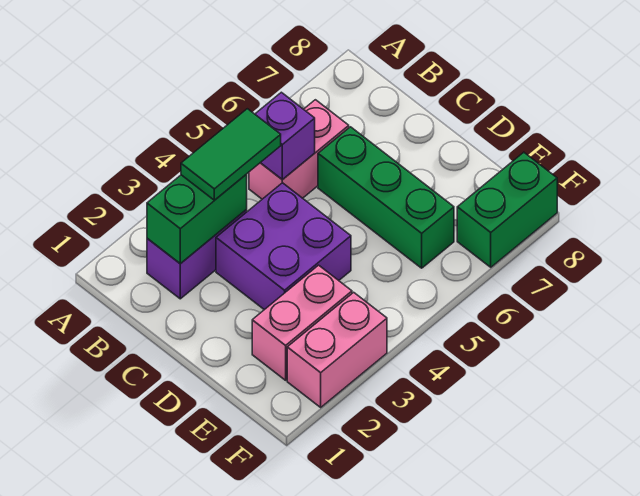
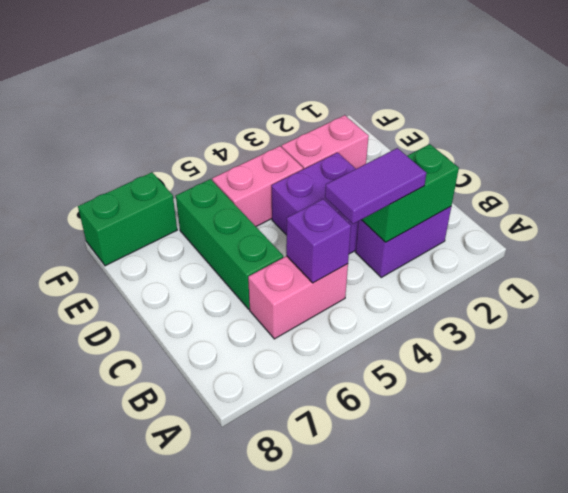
green 1x2 tile [181,109,281,200] -> purple 1x2 tile [325,148,426,224]
pink 1x2 brick [287,292,387,407] -> pink 1x2 brick moved to [212,146,303,226]

